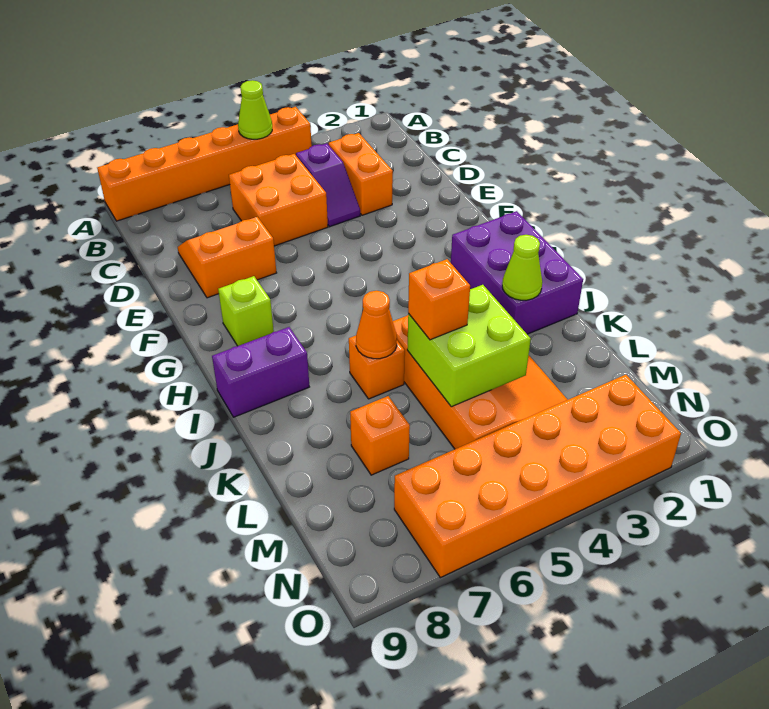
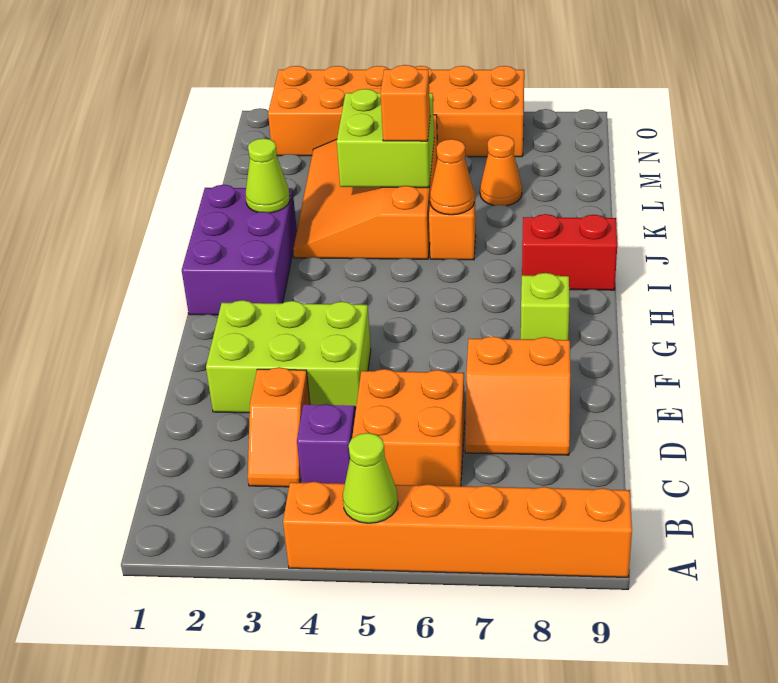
orange 1x2 brick [329,133,393,215] -> orange 1x2 slope [248,367,310,487]
none -> lime 2x3 brick [206,300,371,413]
purple 1x2 brick [212,327,309,417] -> red 1x2 brick [522,214,617,290]
orange 1x1 brick [350,396,410,475] -> orange 1x1 cone [480,135,522,206]

